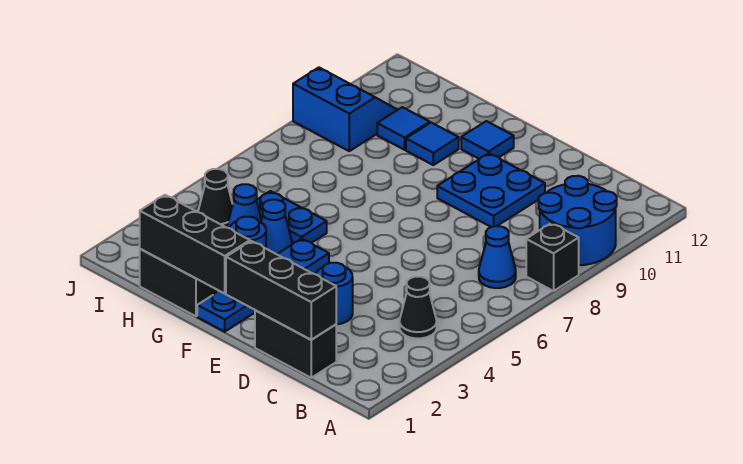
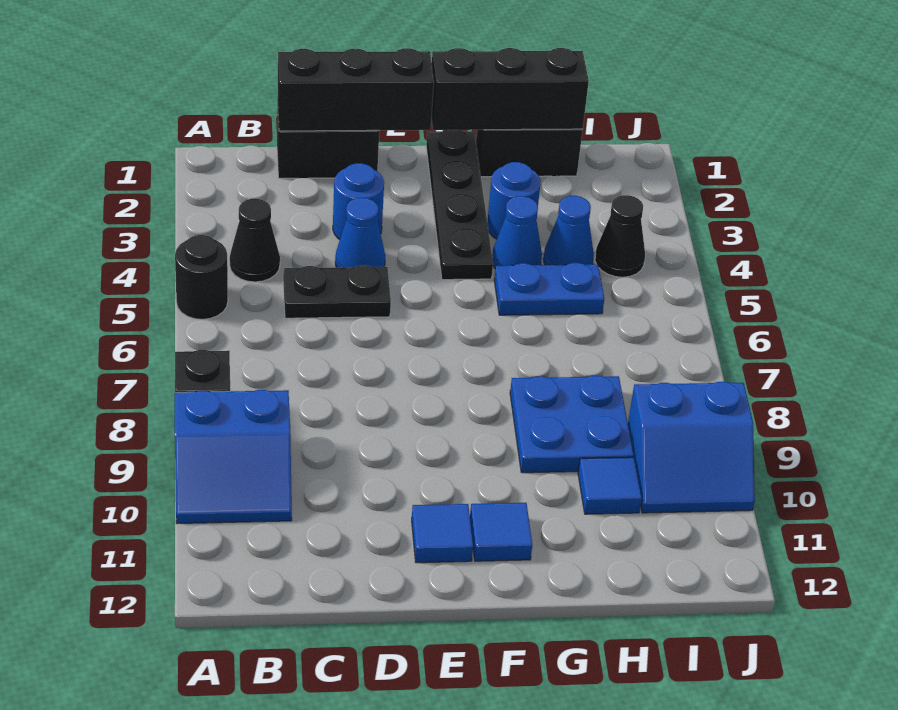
none -> black 1x1 round brick [175,235,228,319]
blue 2x2 round brick [539,176,617,265] -> blue 2x2 slope [175,390,292,524]
blue 1x1 cone [479,226,516,288] -> blue 1x1 cone moved to [335,198,385,268]
none -> black 1x2 plate [283,265,391,318]
blue 2x2 plate [437,153,545,227] -> blue 2x2 plate moved to [510,376,634,473]
blue 1x4 plate [197,239,329,332] -> black 1x4 plate [426,130,493,280]
blue 1x1 tile [406,123,459,165] -> blue 1x1 tile moved to [412,504,473,563]

